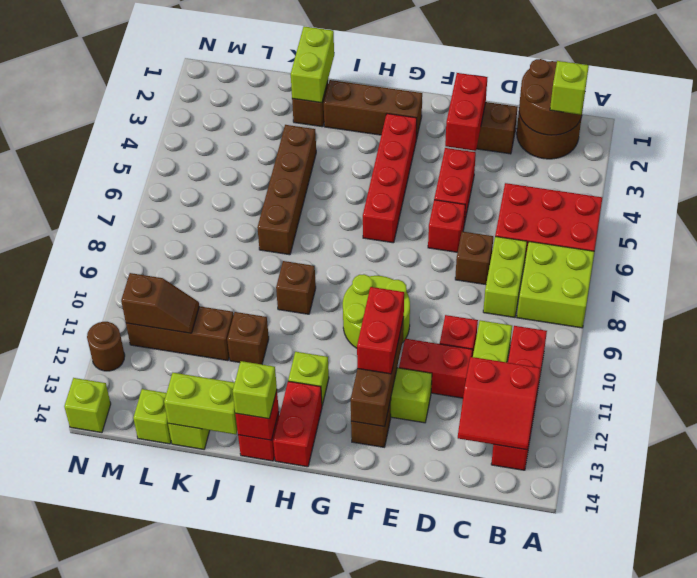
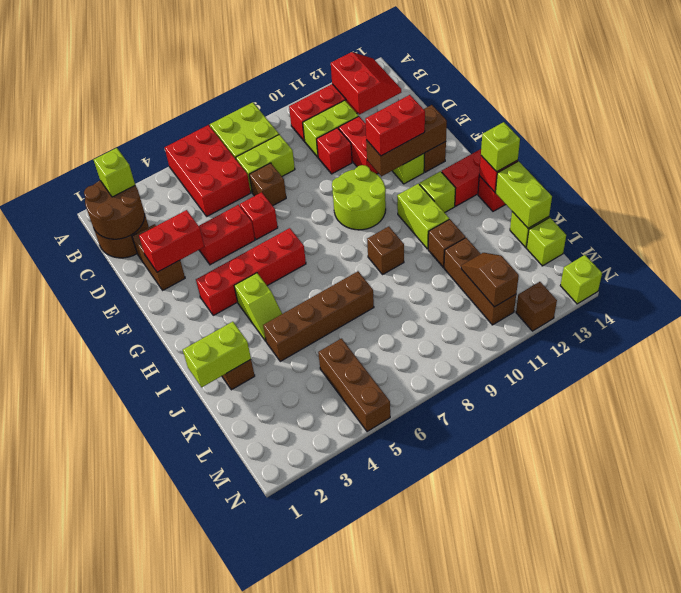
brown 1x3 brick [324,80,422,140] -> brown 1x3 brick moved to [318,339,390,432]
none -> lime 1x2 slope [234,273,282,341]
none -> lime 1x2 brick [397,184,449,249]
brown 1x1 round brick [87,322,125,371] -> brown 1x1 brick [516,282,557,331]

